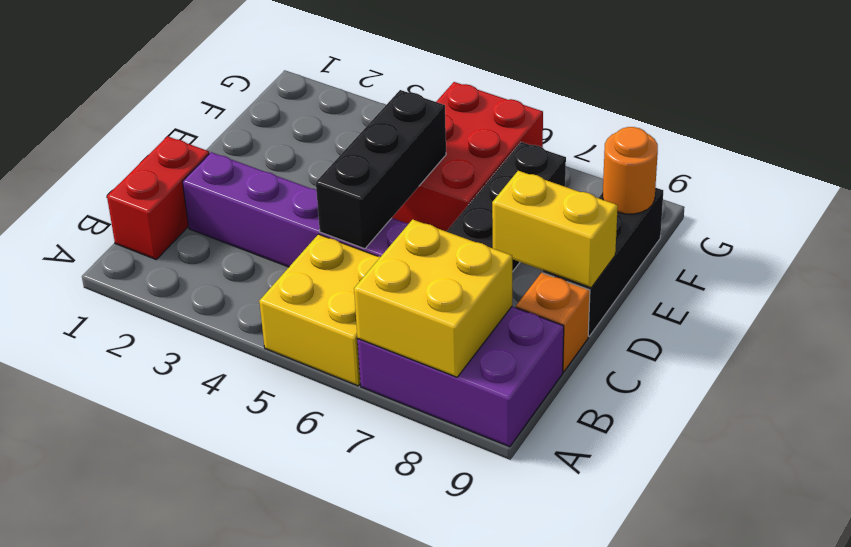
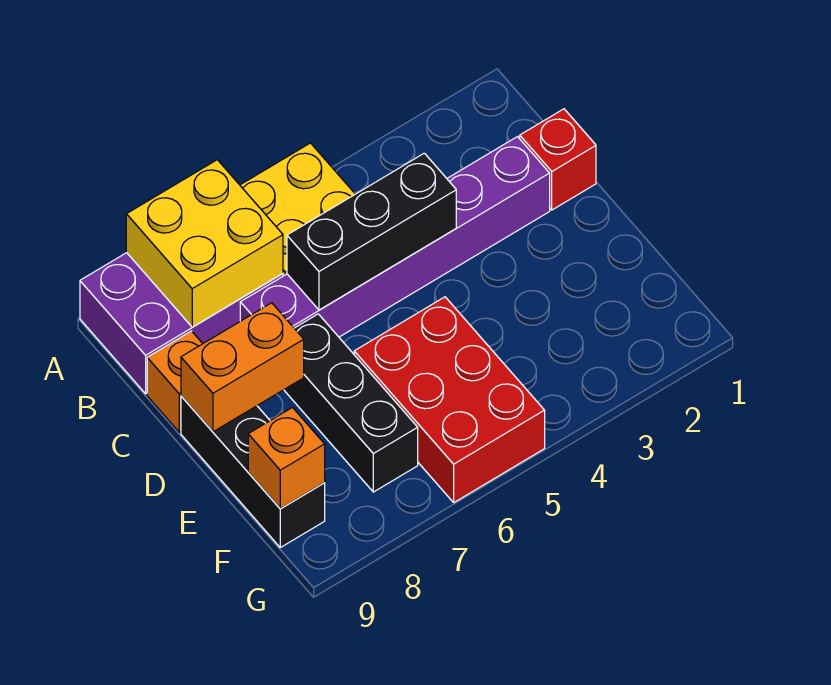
red 1x2 brick [107,136,209,259] -> red 1x1 brick [520,109,596,210]
black 1x3 brick [316,90,446,249] -> black 1x3 brick turned to [287,153,456,310]
yellow 1x2 brick [492,171,618,288] -> orange 1x2 brick [181,303,304,432]
orange 1x1 round brick [603,127,658,214] -> orange 1x1 brick [248,408,325,509]

